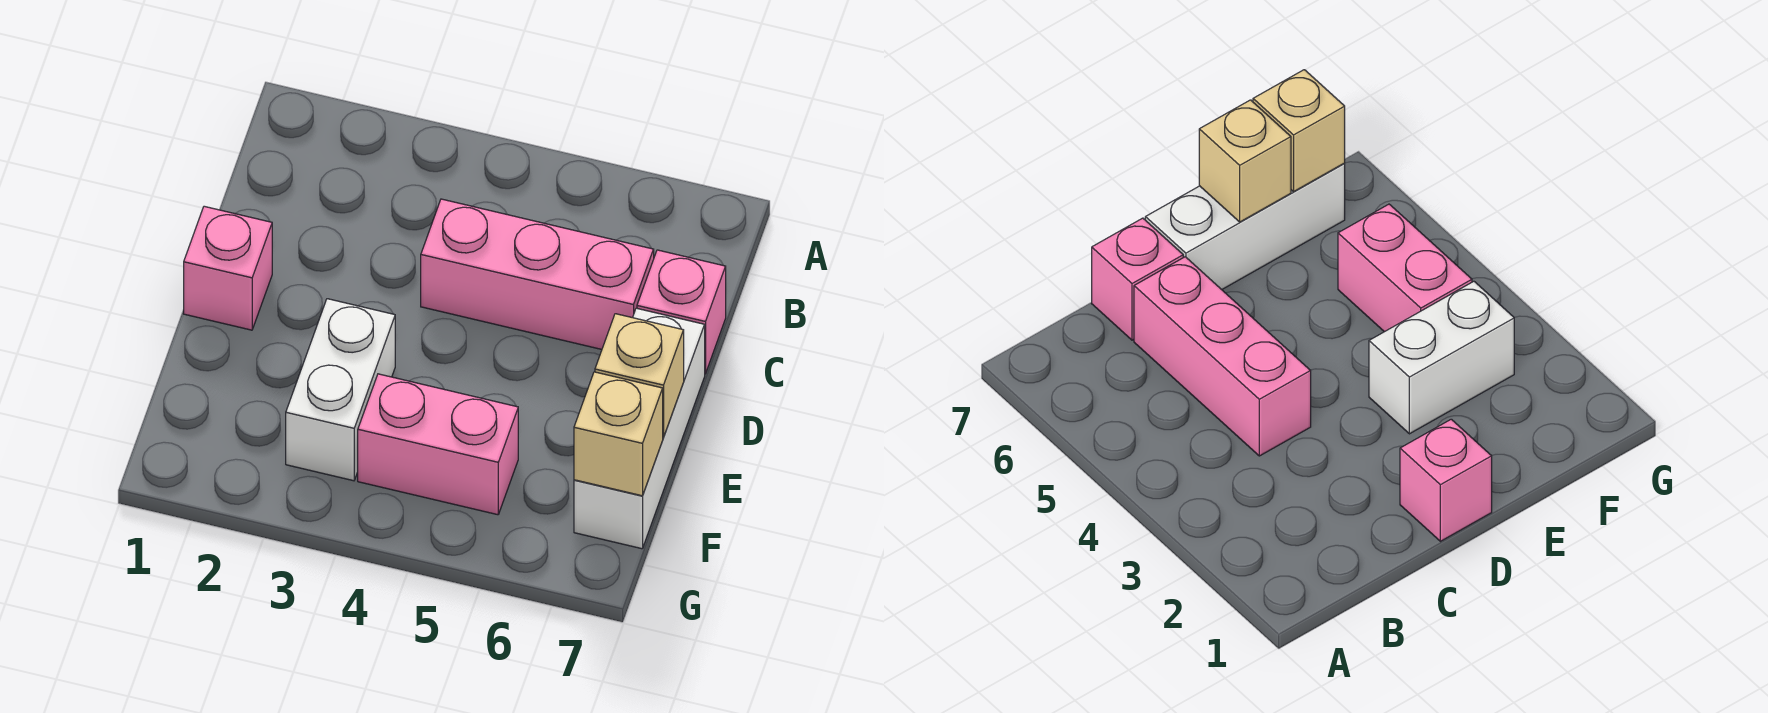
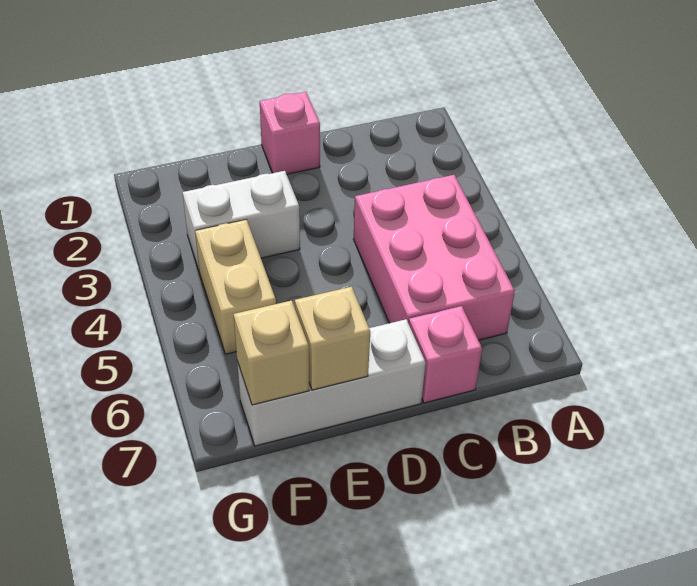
pink 1x3 brick [421,199,654,349] -> pink 2x3 brick [354,175,515,340]
pink 1x2 brick [358,374,518,515] -> tan 1x2 brick [195,220,276,354]

